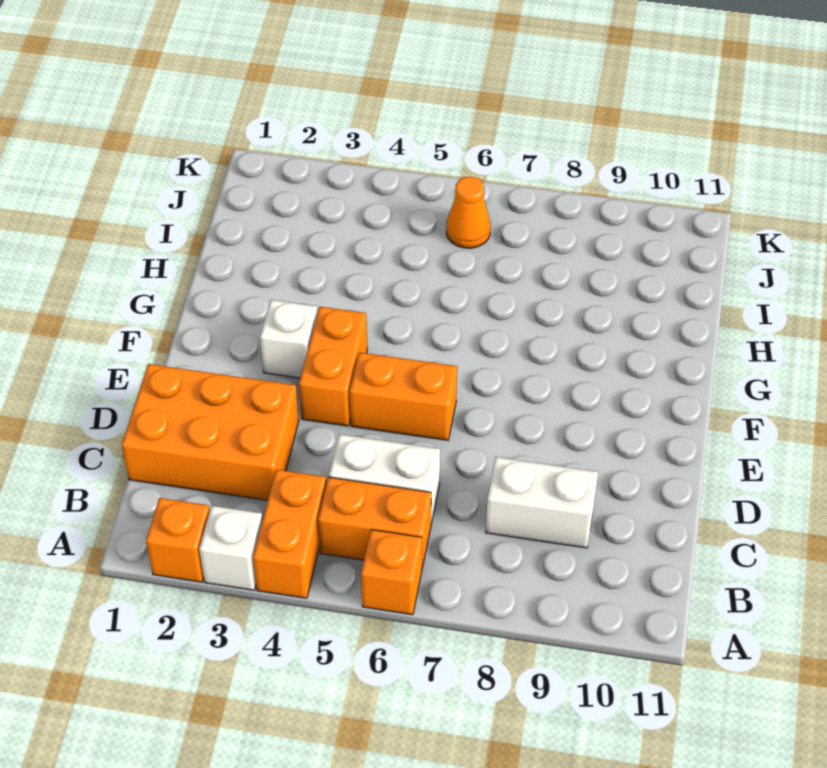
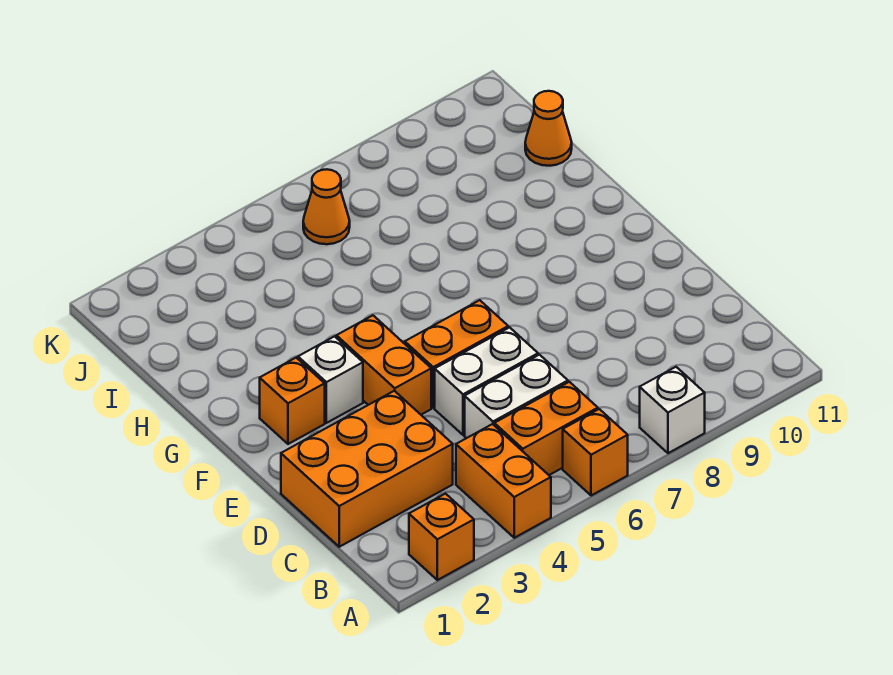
white 1x1 brick [199,506,263,590] -> white 1x1 brick moved to [640,367,705,453]
white 1x2 brick [486,457,598,548] -> white 1x2 brick moved to [435,327,538,435]
none -> orange 1x1 brick [260,358,325,444]
none -> orange 1x1 cone [525,91,572,166]

